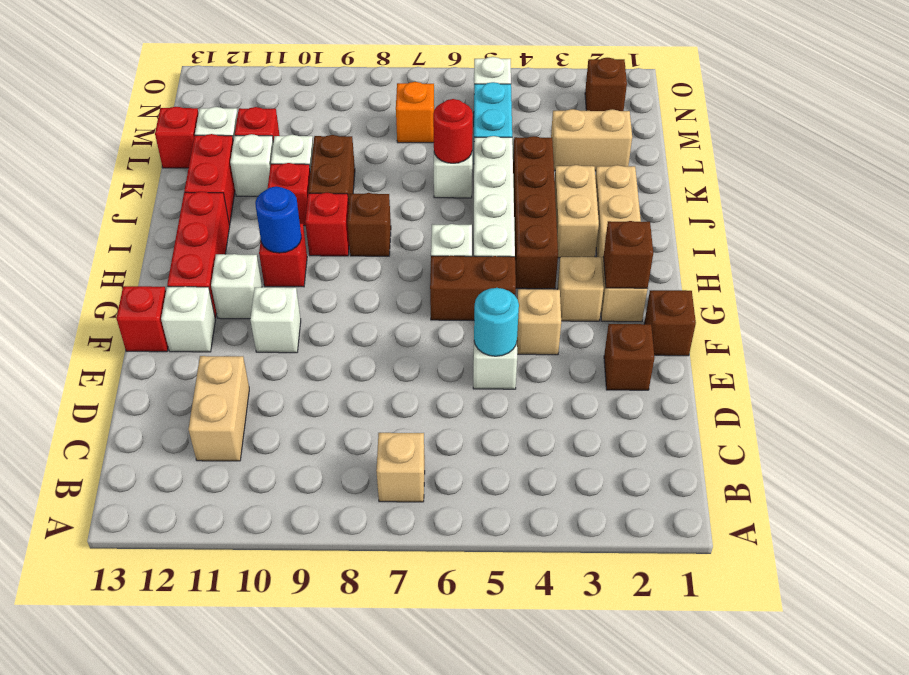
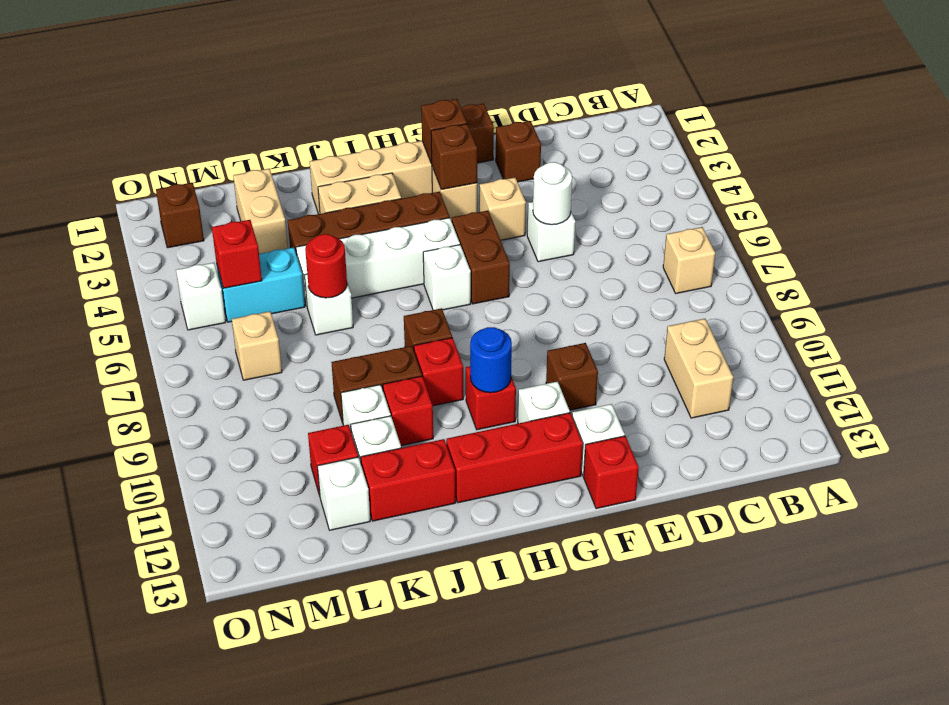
tan 1x2 brick [189,356,249,461] -> tan 1x2 brick turned to [664,319,733,418]
cyan 1x1 round brick [474,288,519,356] -> white 1x1 round brick [533,162,572,225]
white 1x1 brick [250,287,301,353] -> brown 1x1 brick [546,343,598,410]
none -> brown 1x1 brick [431,124,477,189]
red 1x1 brick [155,107,198,168] -> red 1x1 brick moved to [212,220,262,288]
orange 1x1 brick [396,82,434,143] -> tan 1x1 brick [232,311,282,380]

